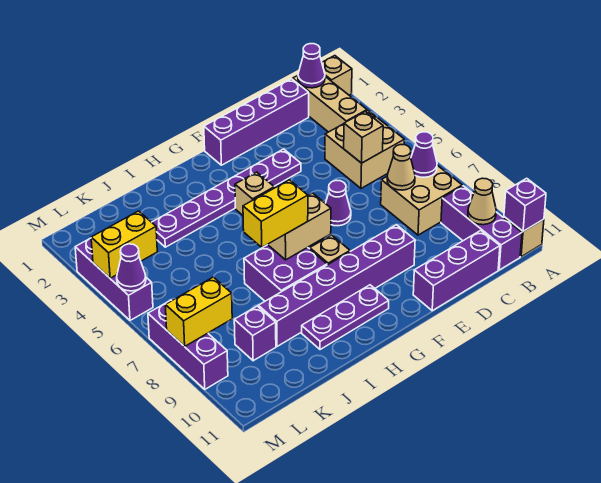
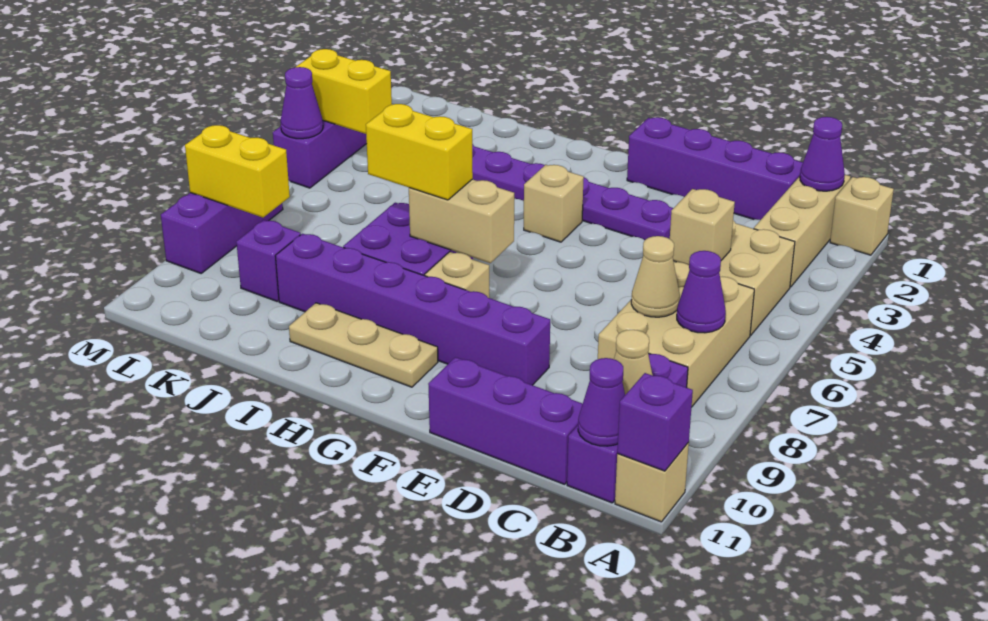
tan 2x2 brick [381,165,462,235] -> tan 2x3 brick [598,262,754,406]
purple 1x1 cone [325,180,351,226] -> purple 1x1 cone moved to [578,358,625,446]
purple 1x3 plate [302,285,389,350] -> tan 1x3 plate [289,303,438,387]

